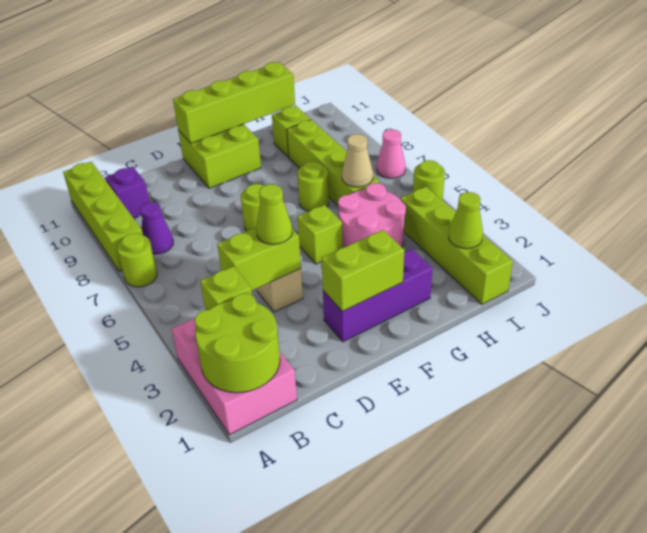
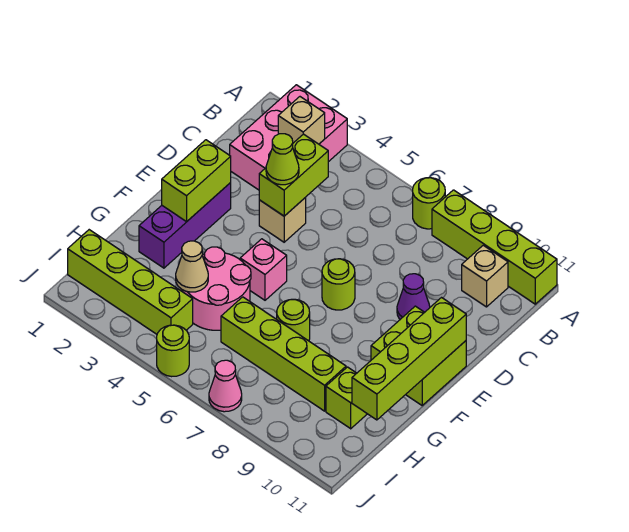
pink 2x3 brick [171,318,297,435] -> pink 2x3 brick turned to [230,85,347,190]
lime 2x2 round brick [194,293,280,393] -> none
lime 1x1 brick [200,266,252,310] -> tan 1x1 brick [278,97,325,144]
purple 1x1 cone [140,202,173,254] -> purple 1x1 cone moved to [397,274,430,319]
purple 1x1 brick [105,167,150,218] -> tan 1x1 brick [462,245,508,307]
lime 1x1 brick [297,205,343,264] -> pink 1x1 brick [240,239,287,300]
tan 1x1 cone [342,134,373,187] -> tan 1x1 cone moved to [176,241,208,292]
lime 1x1 cone [449,192,483,249] -> none

